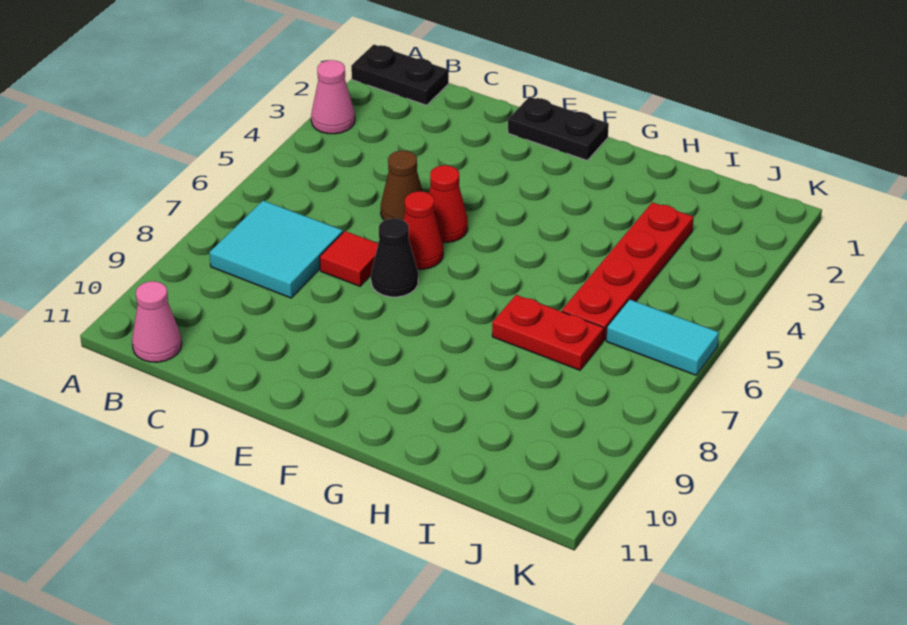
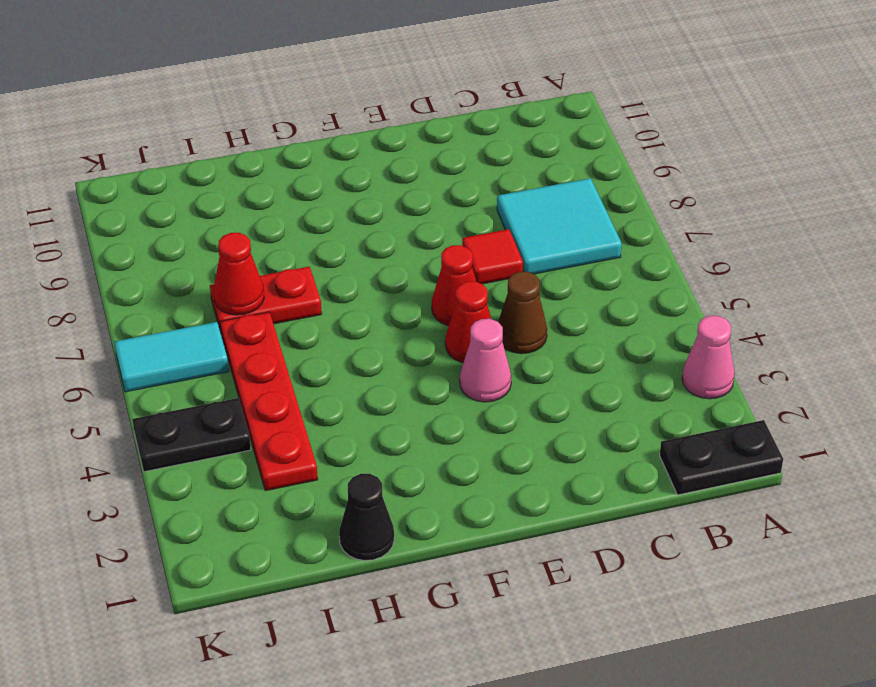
pink 1x1 cone [132,281,182,362] -> pink 1x1 cone moved to [460,319,511,402]
black 1x2 plate [508,97,609,160] -> black 1x2 plate moved to [132,398,251,472]
black 1x1 cone [371,218,418,297] -> black 1x1 cone moved to [339,474,394,561]
none -> red 1x1 cone [213,233,264,315]

